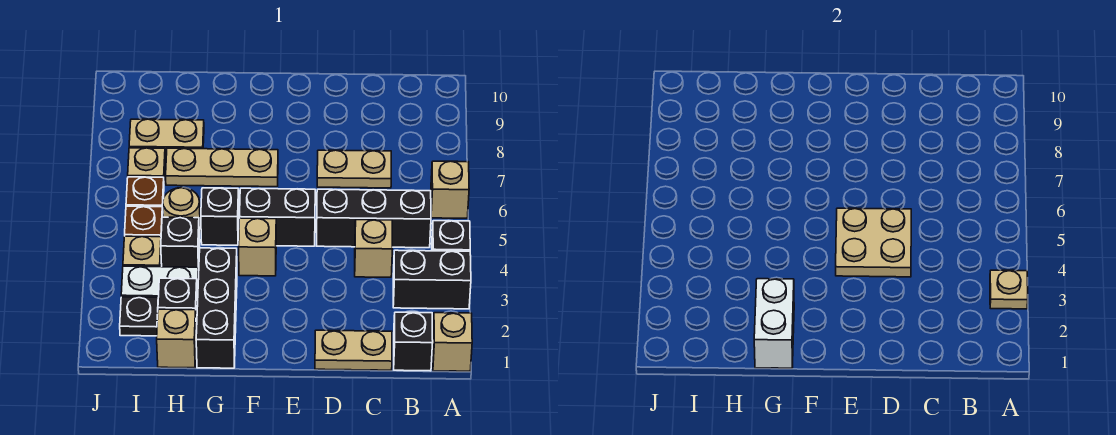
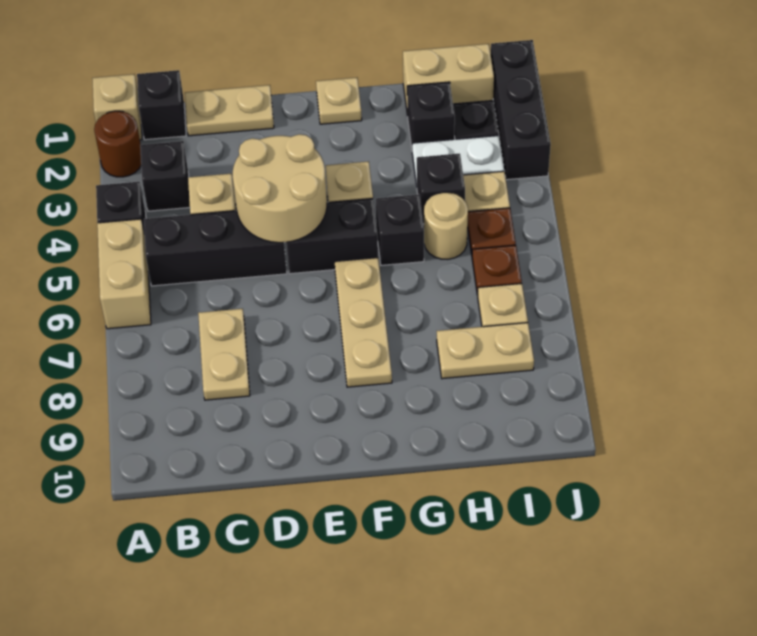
none -> brown 1x1 round brick [94,111,141,177]
black 1x2 brick [393,250,471,309] -> black 1x1 brick [140,141,190,211]
tan 1x1 plate [990,270,1028,309] -> tan 1x1 plate moved to [316,78,362,124]
tan 1x1 brick [431,161,469,218] -> tan 1x2 brick [97,219,151,329]
tan 1x2 plate [317,150,391,188] -> tan 1x2 plate turned to [198,309,250,400]
tan 2x2 plate [836,208,911,277] -> tan 2x2 round brick [233,134,327,243]
tan 1x3 plate [166,148,278,187] -> tan 1x3 plate turned to [335,258,392,387]
black 1x3 brick [196,248,237,368] -> black 1x3 brick moved to [491,40,551,180]
white 1x2 brick [754,279,794,368] -> none
tan 1x1 brick [157,309,196,368] -> tan 1x2 brick [403,44,494,116]

